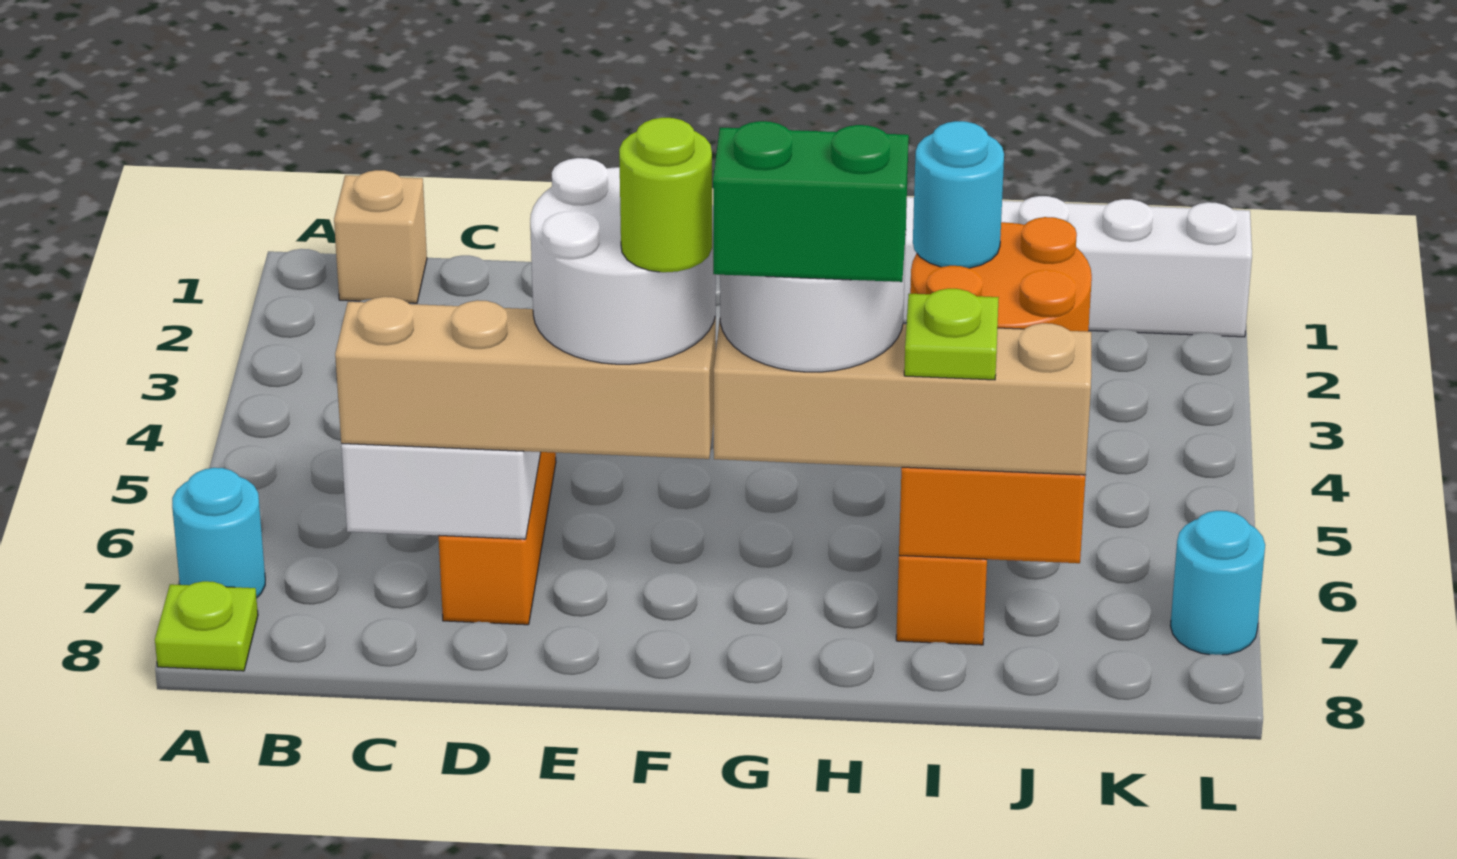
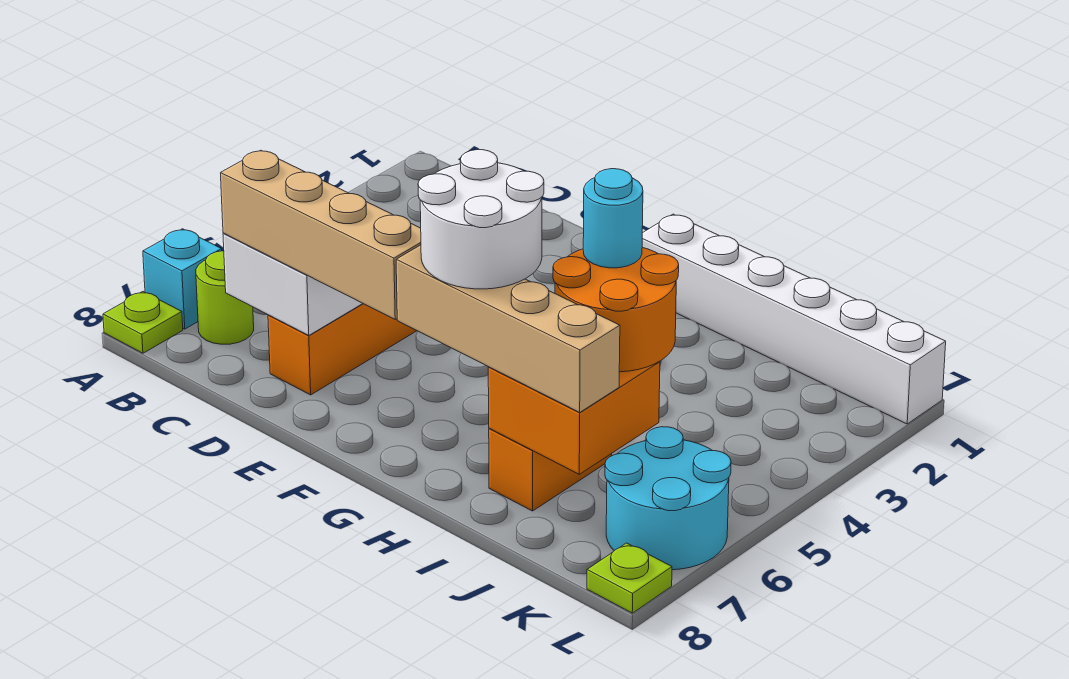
cyan 1x1 round brick [172,468,265,598] -> cyan 1x1 brick [143,229,222,329]
tan 1x1 brick [334,170,427,303] -> none
white 2x2 round brick [530,158,716,364] -> none
lime 1x1 round brick [619,118,712,272] -> lime 1x1 round brick moved to [196,251,254,344]
green 1x2 brick [713,121,909,282] -> none
lime 1x1 plate [904,289,999,380] -> lime 1x1 plate moved to [587,543,672,613]
cyan 1x1 round brick [1171,511,1265,655] -> cyan 2x2 round brick [605,427,731,570]

